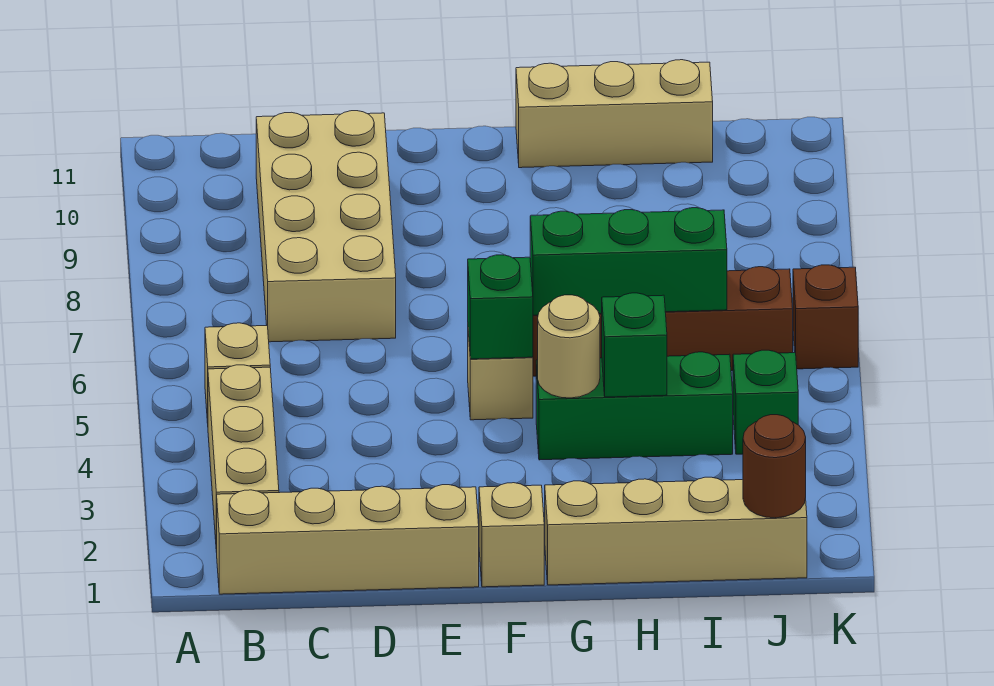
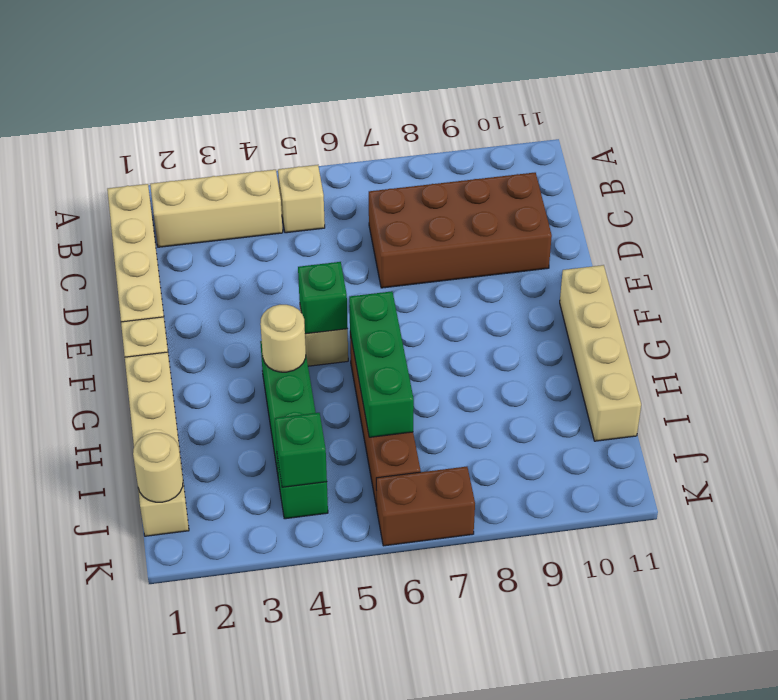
tan 2x4 brick [256,111,396,342] -> brown 2x4 brick [369,173,552,288]
tan 1x3 brick [516,60,713,168] -> tan 1x4 brick [560,265,641,441]
green 1x1 brick [602,293,667,397] -> green 1x1 brick moved to [275,413,327,487]
brown 1x1 round brick [743,415,806,518] -> tan 1x1 round brick [133,433,183,502]
brown 1x1 brick [793,265,858,369] -> brown 1x2 brick [376,467,475,546]

